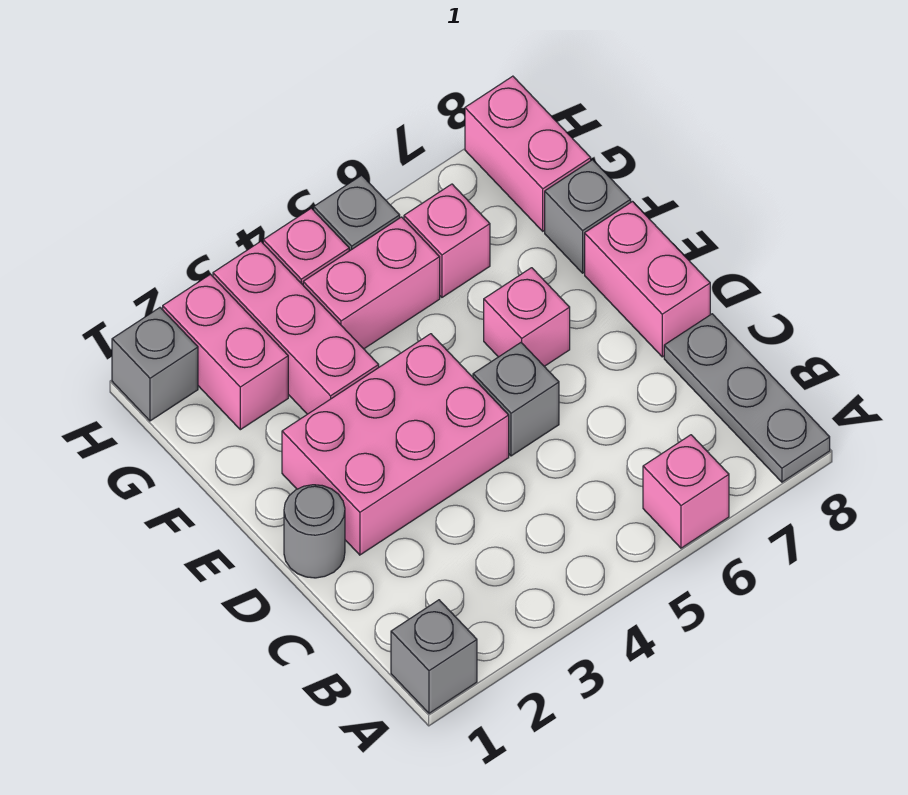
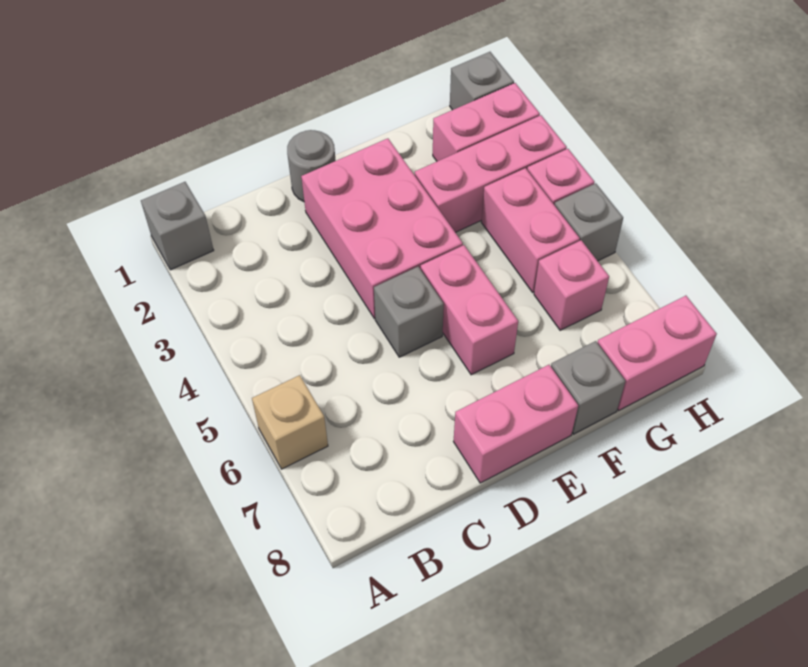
pink 1x1 brick [643,435,729,548] -> tan 1x1 brick [252,375,328,469]
grey 1x3 plate [664,314,830,482] -> none
pink 1x1 brick [484,268,570,366] -> pink 1x2 brick [421,245,518,375]

